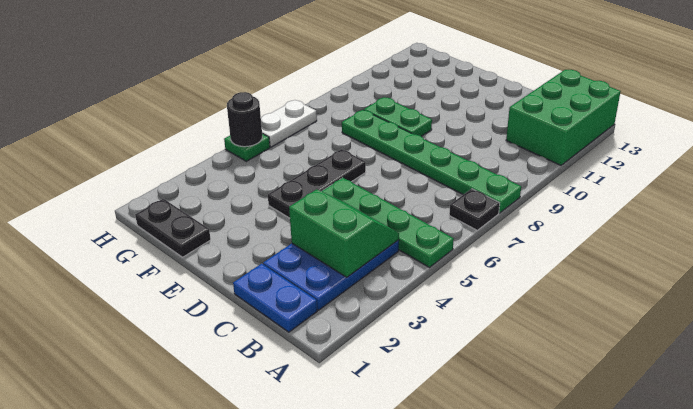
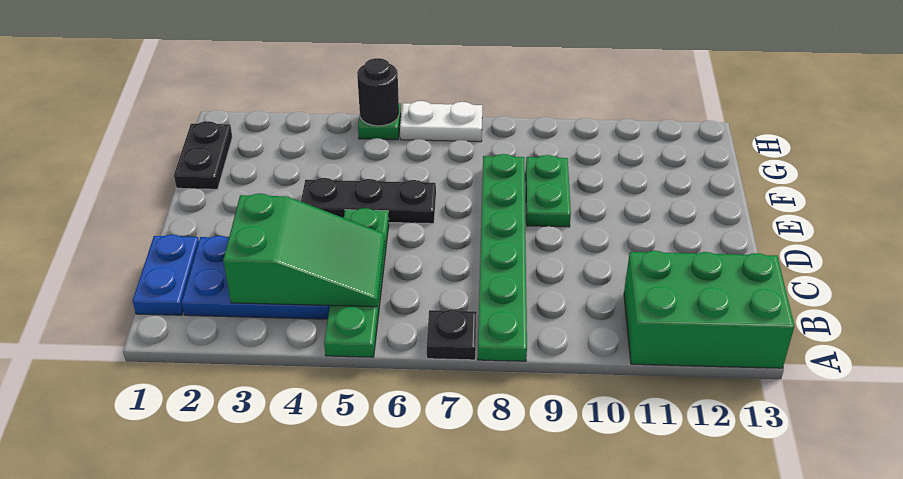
green 2x2 slope [289,189,399,277] -> green 2x3 slope [223,193,385,307]

